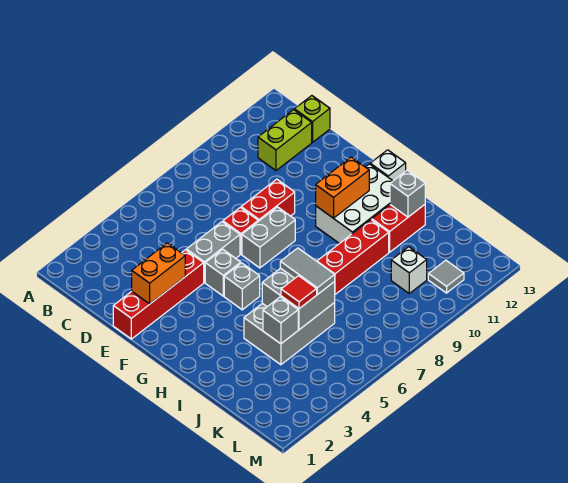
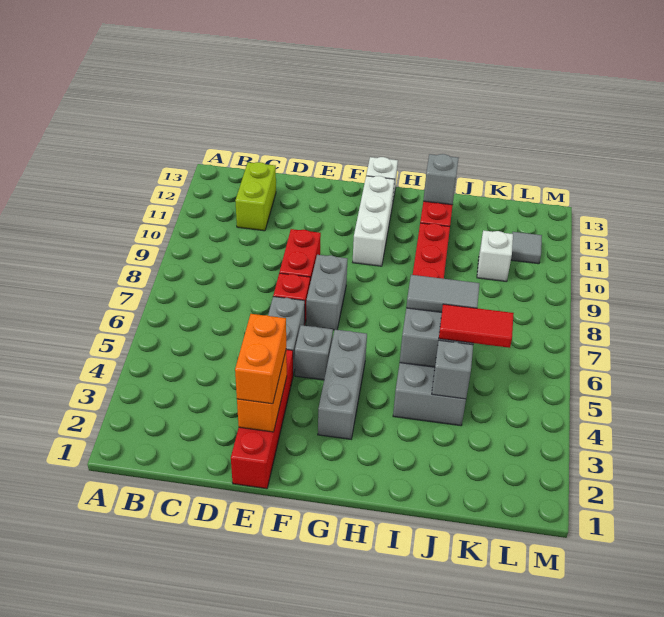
lime 1x1 brick [295,96,330,142] -> none
grey 1x1 brick [224,263,260,310] -> grey 1x3 brick [318,330,367,439]
white 2x3 brick [316,164,393,244] -> white 1x3 brick [353,176,395,266]
orange 1x2 brick [316,157,369,218] -> orange 1x2 brick moved to [235,314,286,404]
red 1x1 tile [281,276,317,309] -> red 1x2 tile [439,304,514,348]

